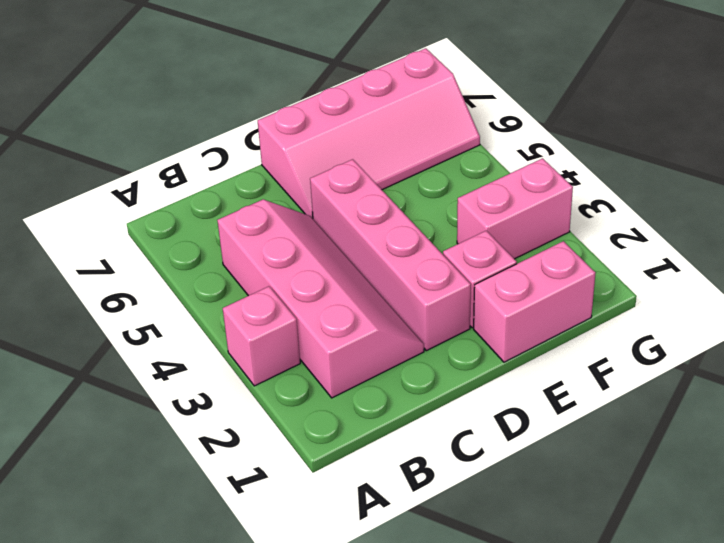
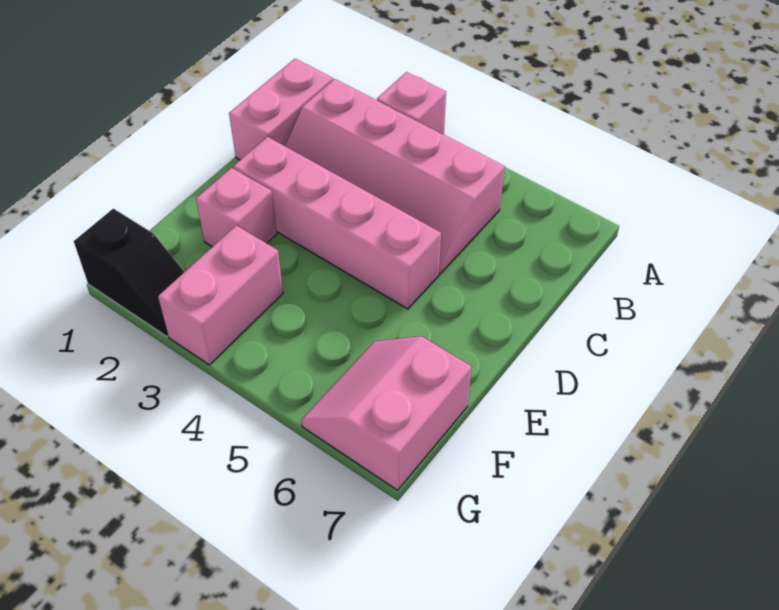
pink 2x4 slope [258,48,480,218] -> pink 2x2 slope [301,336,472,490]
pink 1x2 brick [474,241,595,362] -> pink 1x2 brick moved to [229,59,333,160]
none -> black 1x2 slope [74,209,184,336]

